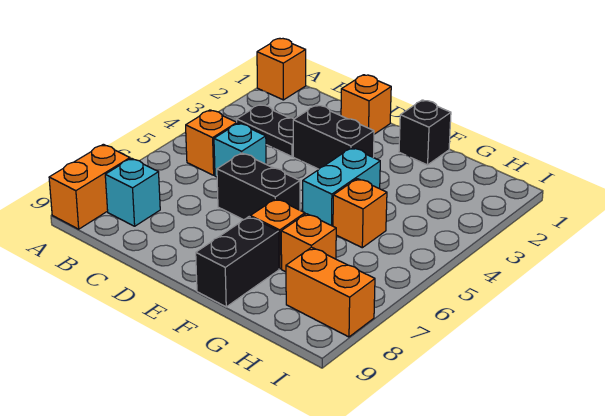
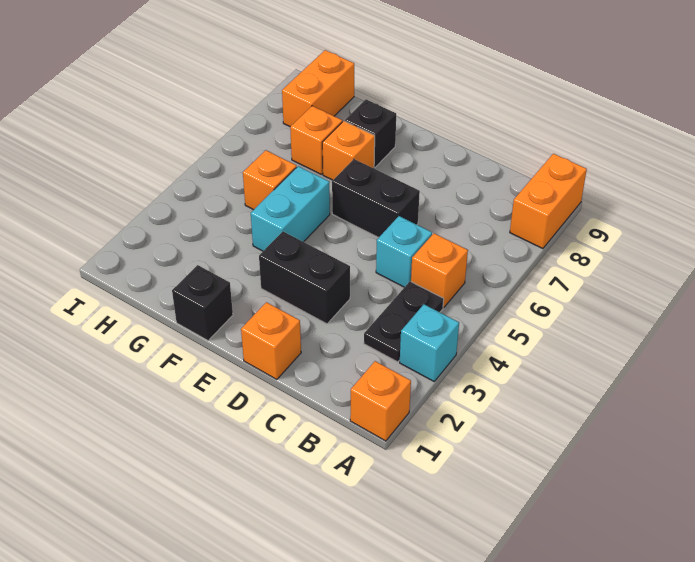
black 1x2 plate [237,105,294,157] -> black 1x2 plate turned to [364,281,444,362]
cyan 1x1 brick [105,158,160,226] -> cyan 1x1 brick moved to [400,304,459,381]
black 1x2 brick [196,217,279,307] -> black 1x1 brick [345,99,396,167]
orange 1x2 brick [286,247,375,337] -> orange 1x2 brick turned to [282,50,354,126]

